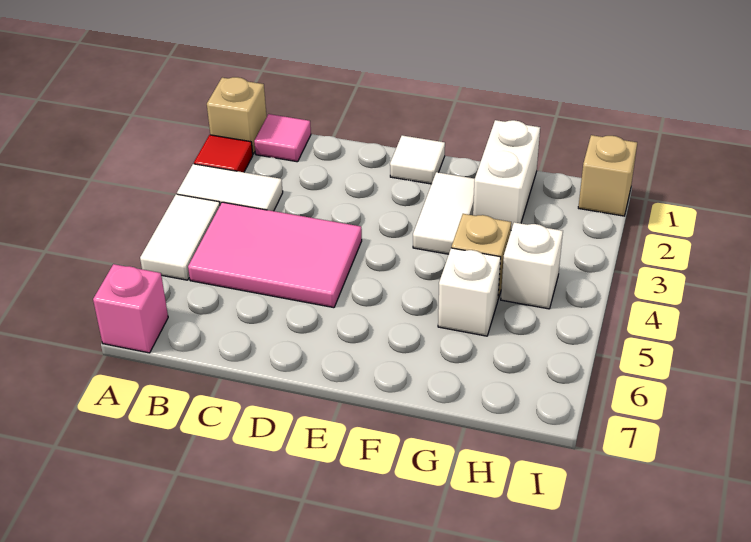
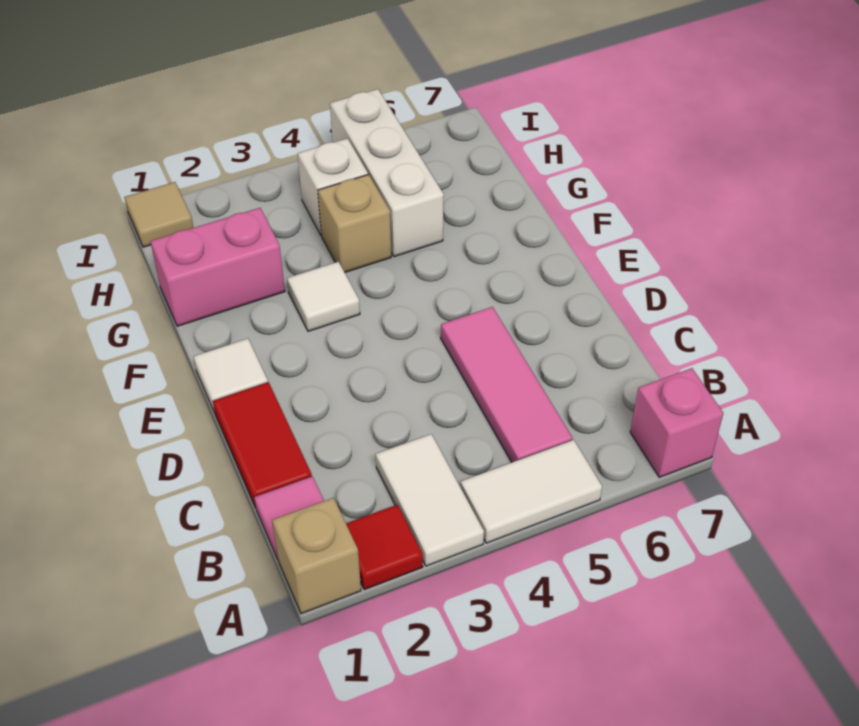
pink 2x3 tile [188,202,362,308] -> pink 1x3 tile [441,307,572,462]
none -> red 1x2 tile [213,382,312,508]
white 1x2 tile [413,172,475,254] -> white 1x1 tile [287,262,360,331]
white 1x2 brick [473,120,540,230] -> pink 1x2 brick [150,208,285,326]
white 1x1 brick [438,248,501,336] -> white 1x3 brick [330,89,444,257]
tan 1x1 brick [578,135,637,216] -> tan 1x1 tile [124,182,193,247]

